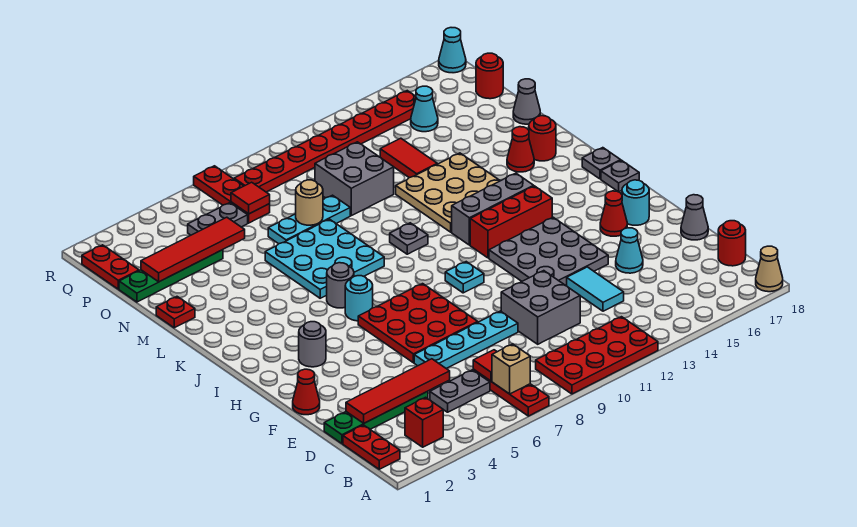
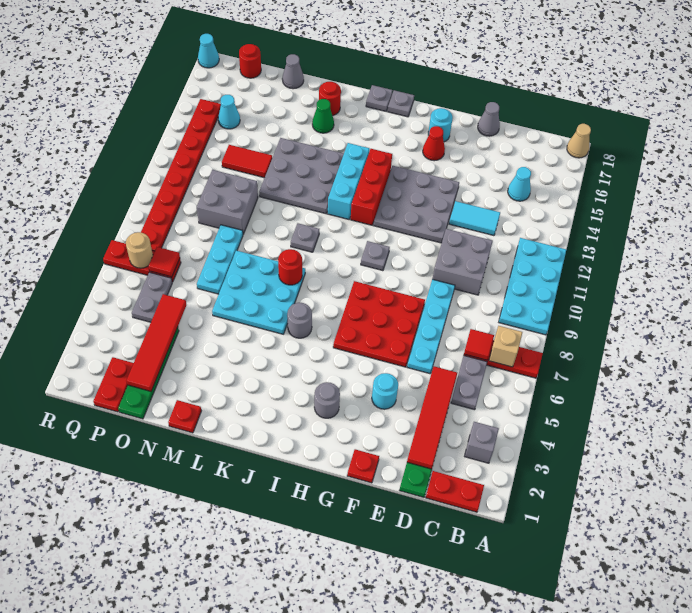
red 2x4 plate [536,317,658,394] -> cyan 2x4 plate [499,238,566,335]
red 1x1 brick [405,397,443,447] -> grey 1x1 brick [464,422,499,463]
red 1x1 round brick [718,221,746,266] -> red 1x1 round brick moved to [278,249,302,285]
cyan 1x1 cone [616,228,643,273] -> cyan 1x1 cone moved to [508,167,531,201]
red 1x1 cone [293,369,320,415] -> red 1x1 plate [347,449,379,483]
cyan 1x1 plate [445,262,484,293] -> grey 1x1 plate [361,241,390,271]
cyan 1x1 round brick [345,276,373,321] -> cyan 1x1 round brick moved to [372,373,398,409]
grey 1x3 brick [452,173,533,245] -> cyan 1x3 brick [328,143,369,219]
tan 3x3 plate [396,153,500,232] -> grey 3x3 plate [259,138,344,214]
red 1x1 cone [507,127,534,172] -> green 1x1 cone [312,99,334,133]
tan 1x1 round brick [296,180,323,225] -> tan 1x1 round brick moved to [126,232,153,268]
red 1x2 plate [82,245,139,289] -> red 1x2 plate turned to [93,357,134,412]

